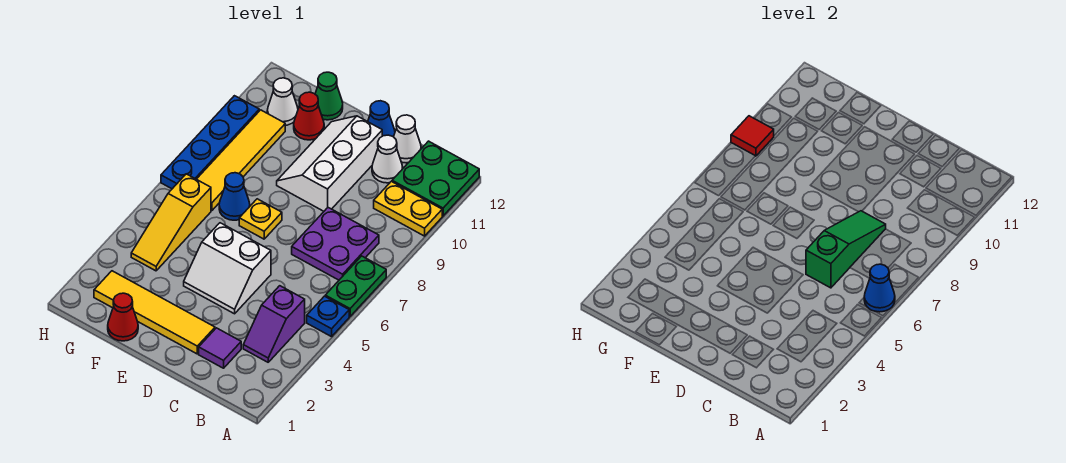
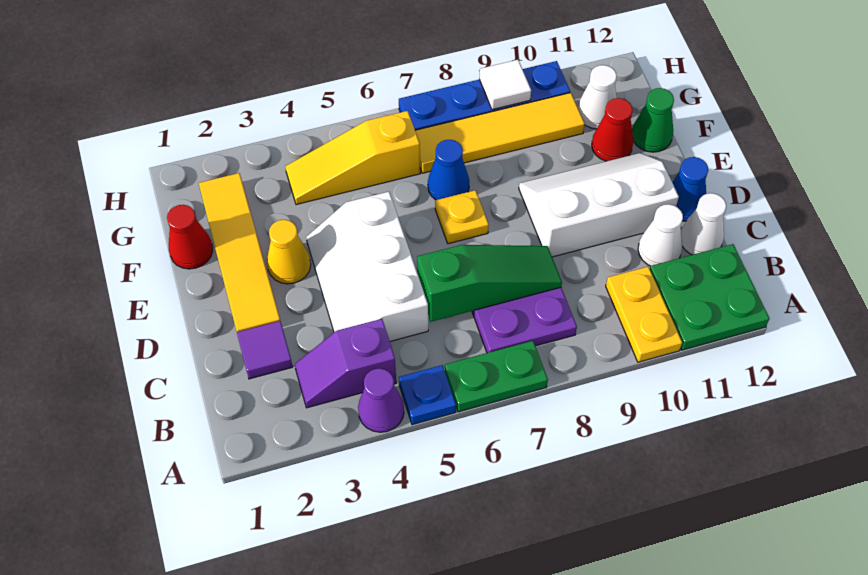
none -> purple 1x1 cone [358,368,404,432]
blue 1x1 cone [864,264,895,312] -> none
white 2x2 slope [184,223,271,314] -> white 2x3 slope [306,192,428,341]
none -> yellow 1x1 cone [267,220,311,284]
red 1x1 tile [731,116,774,156] -> white 1x1 tile [479,60,531,110]

